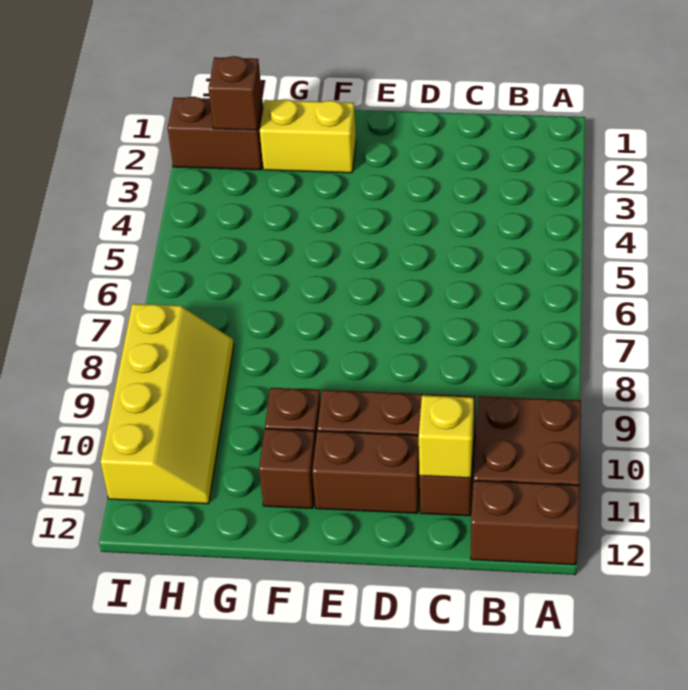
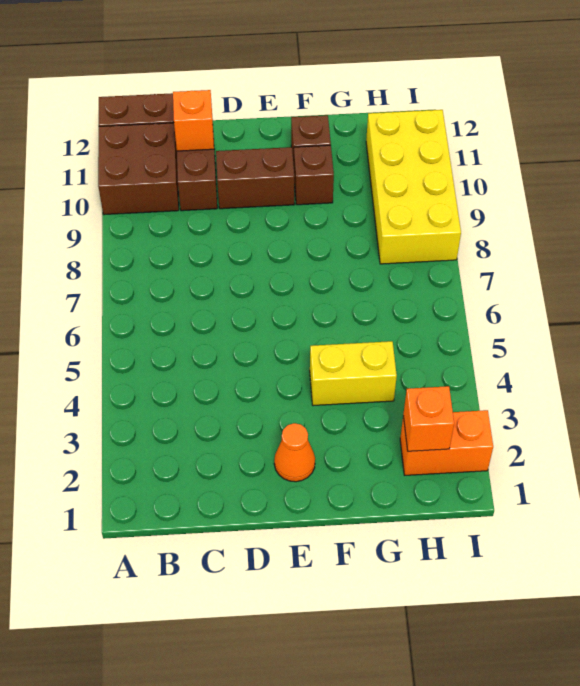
yellow 1x1 brick [419,395,474,478] -> orange 1x1 brick [173,90,214,151]
brown 1x2 brick [312,431,420,513] -> none
none -> orange 1x1 cone [274,423,315,482]
yellow 1x2 brick [260,99,356,173] -> yellow 1x2 brick moved to [310,341,397,406]
brown 1x2 brick [168,97,263,170] -> orange 1x2 brick [400,410,493,475]
brown 1x1 brick [208,56,262,130] -> orange 1x1 brick [403,386,454,451]
yellow 2x4 slope [101,304,234,504] -> yellow 2x4 brick [366,110,461,264]

